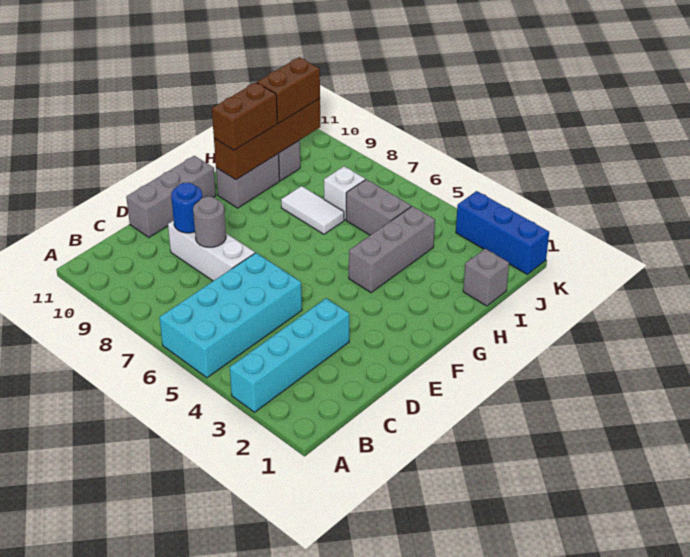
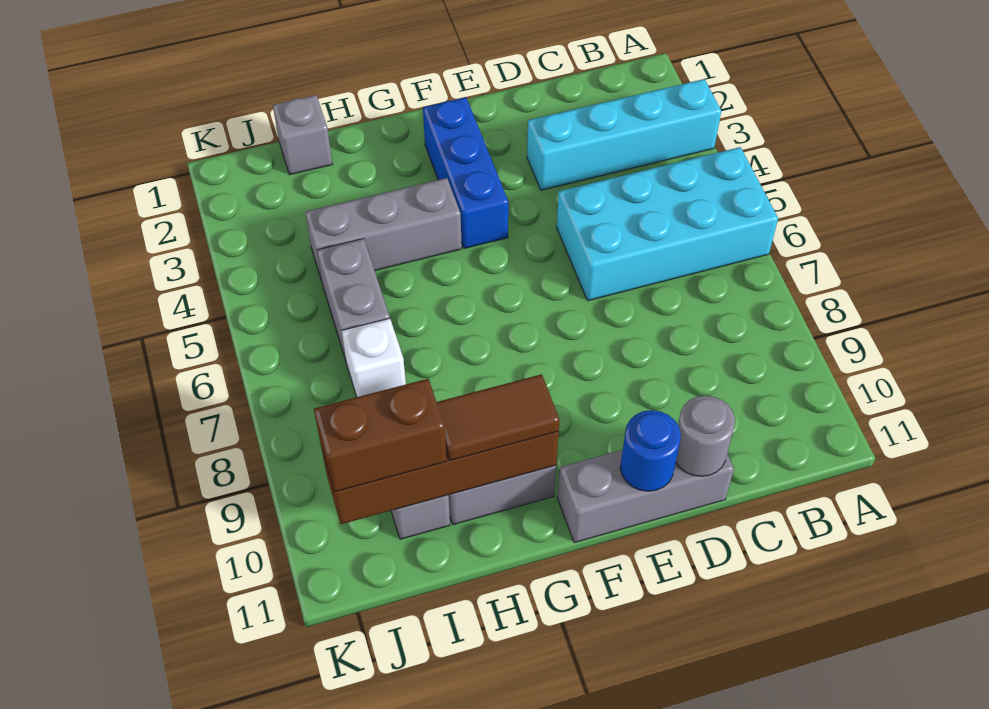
white 1x3 brick [168,220,255,281] -> none
grey 1x1 round brick [193,197,226,247] -> grey 1x1 round brick moved to [676,396,735,476]
blue 1x1 round brick [171,183,202,233] -> blue 1x1 round brick moved to [620,410,681,491]
brown 1x2 brick [212,83,277,150] -> brown 1x2 tile [437,374,560,461]
white 1x2 tile [281,186,344,234] -> none
blue 1x3 brick [456,191,549,274] -> blue 1x3 brick moved to [423,97,508,248]

